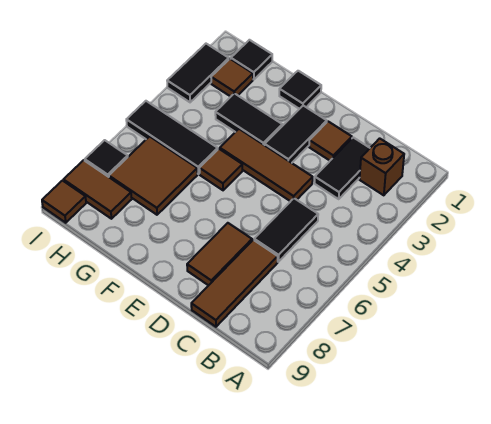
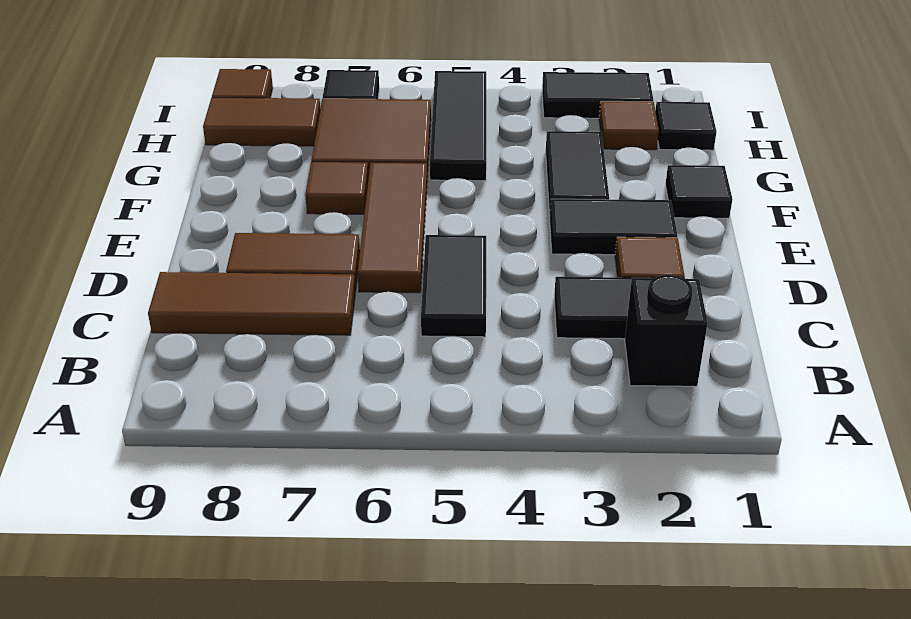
brown 1x1 brick [360,138,404,195] -> black 1x1 brick [625,275,707,386]
black 1x2 tile [254,198,318,262] -> black 1x2 tile turned to [421,235,486,337]
brown 1x3 tile [220,129,313,201] -> brown 1x3 tile moved to [358,162,427,293]
brown 1x1 tile [199,149,242,190] -> brown 1x1 tile moved to [305,162,368,214]
brown 1x2 tile [64,160,132,219] -> brown 1x2 tile turned to [203,98,320,146]

